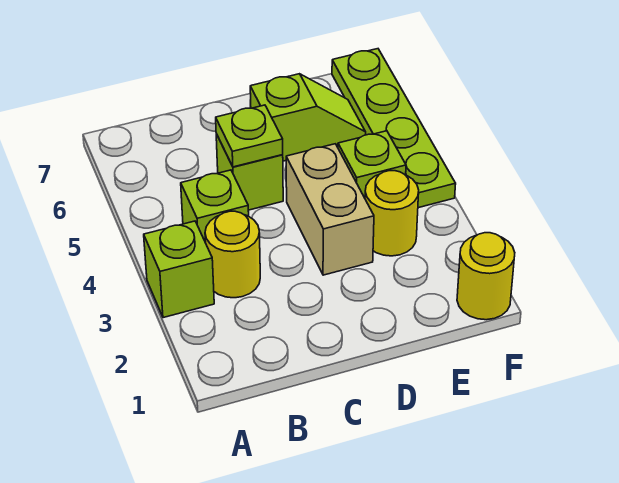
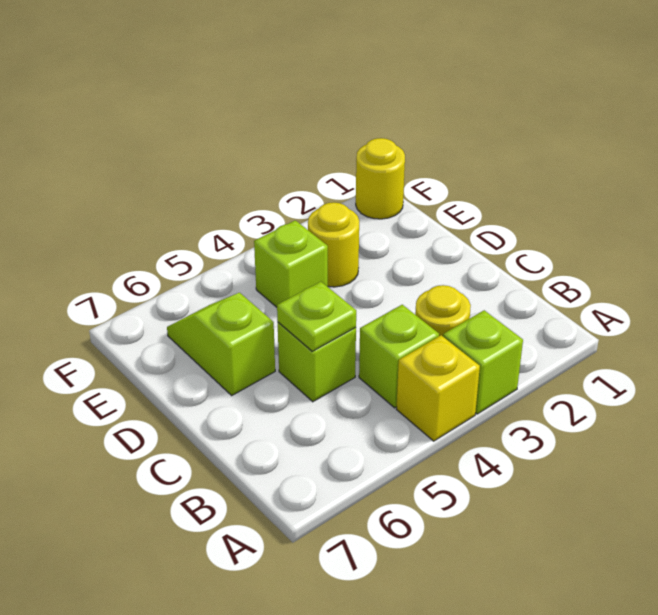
none -> yellow 1x1 brick [397,335,480,441]
tan 1x2 brick [286,144,374,275] -> none
lime 1x4 plate [332,49,456,208] -> none

